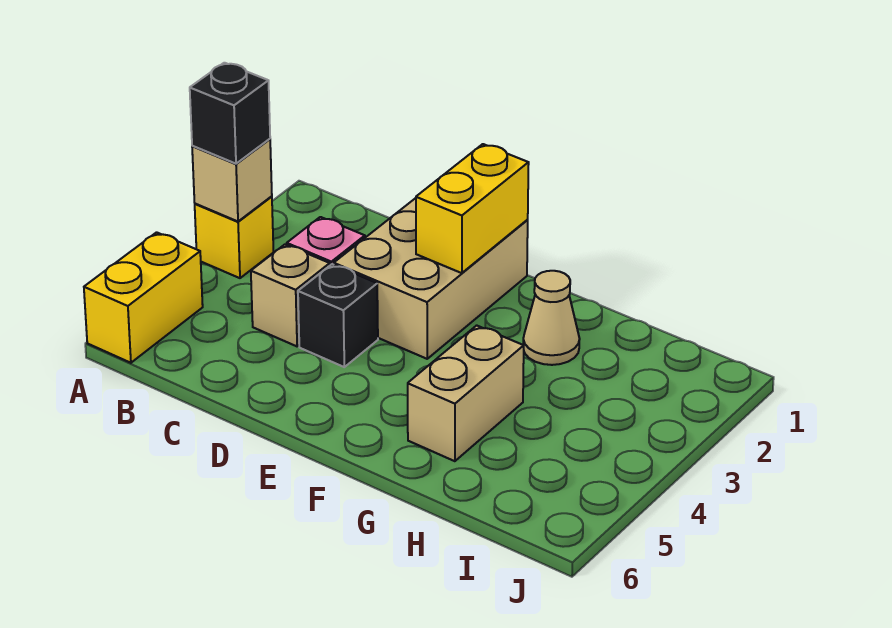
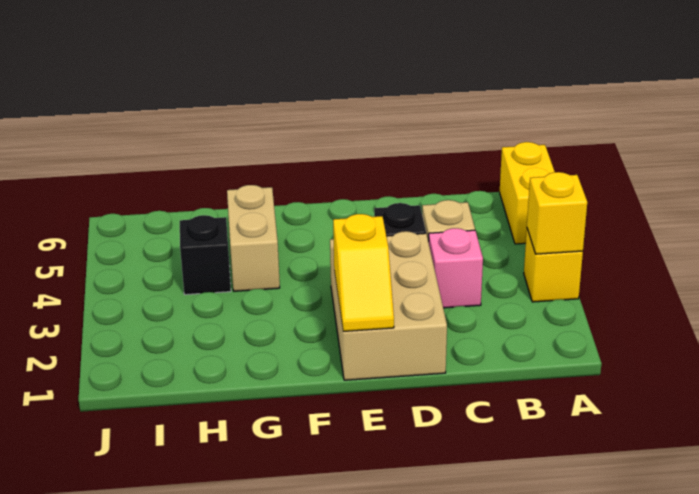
tan 1x1 brick [192,139,272,221] -> yellow 1x1 brick [527,172,587,254]
black 1x1 brick [190,63,270,164] -> black 1x1 brick moved to [180,215,231,295]
yellow 1x2 brick [416,144,529,273] -> yellow 1x2 slope [333,214,394,331]
tan 1x1 cone [523,271,580,365] -> none

